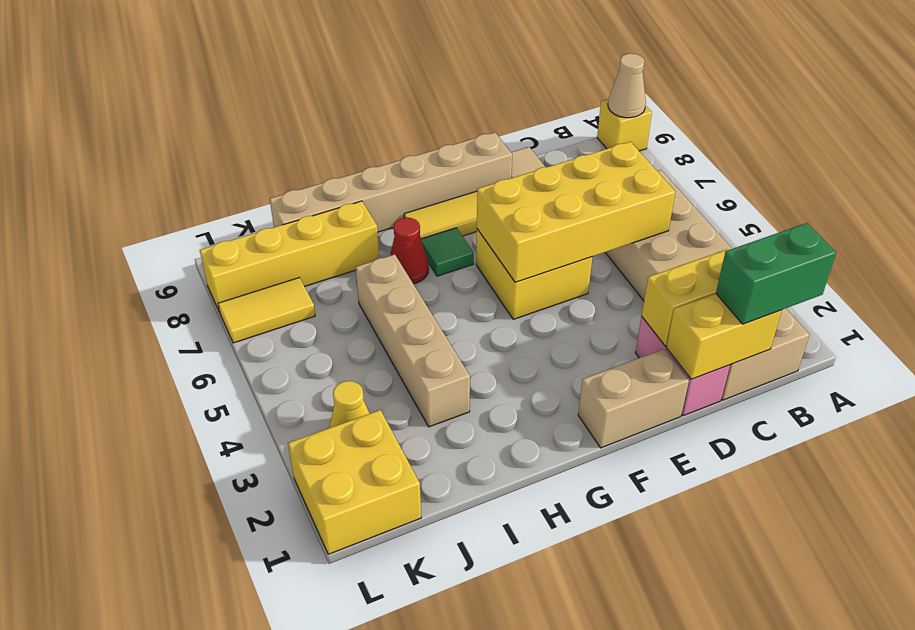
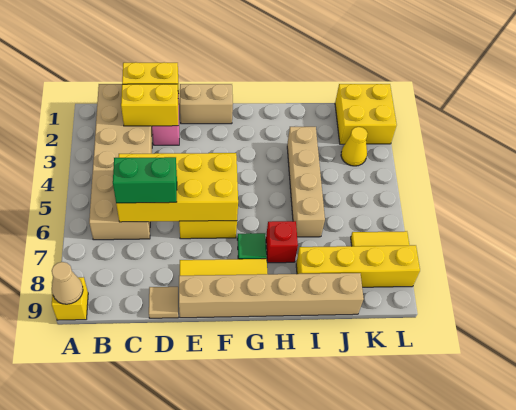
green 1x2 brick [716,223,836,324] -> green 1x2 brick moved to [113,157,177,203]
red 1x1 cone [390,218,429,284] -> red 1x1 brick [266,221,298,263]

